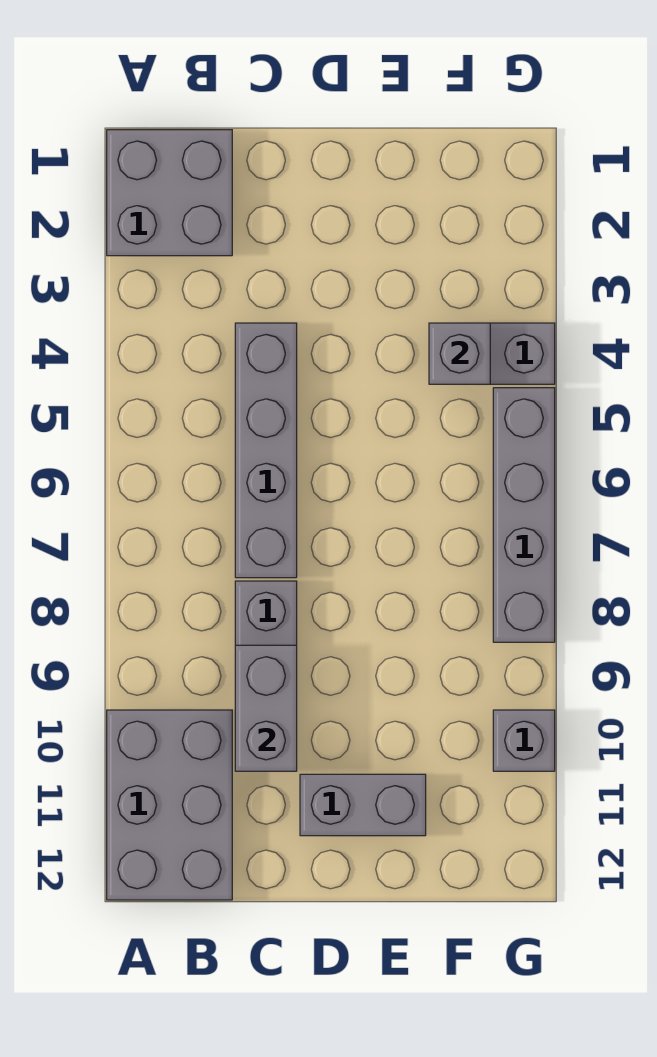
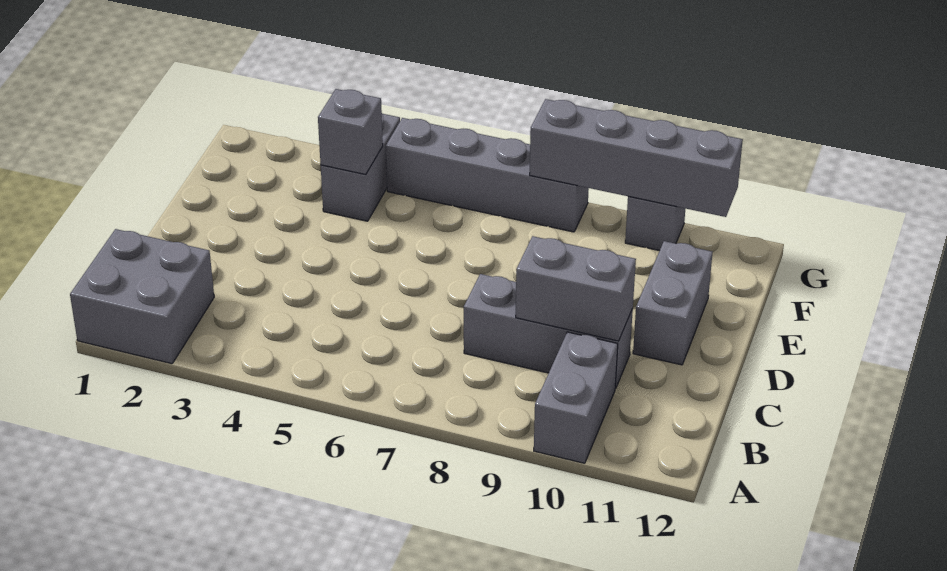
grey 2x3 brick [107,710,232,900] -> grey 1x2 brick [534,332,618,463]
grey 1x4 brick [235,323,297,578] -> grey 1x4 brick moved to [530,99,743,217]

